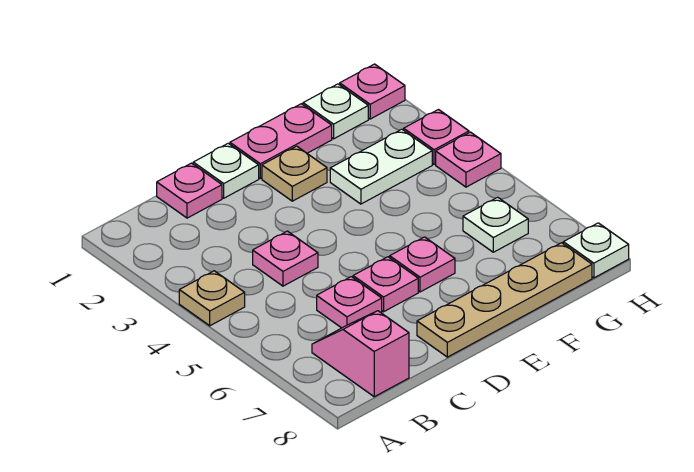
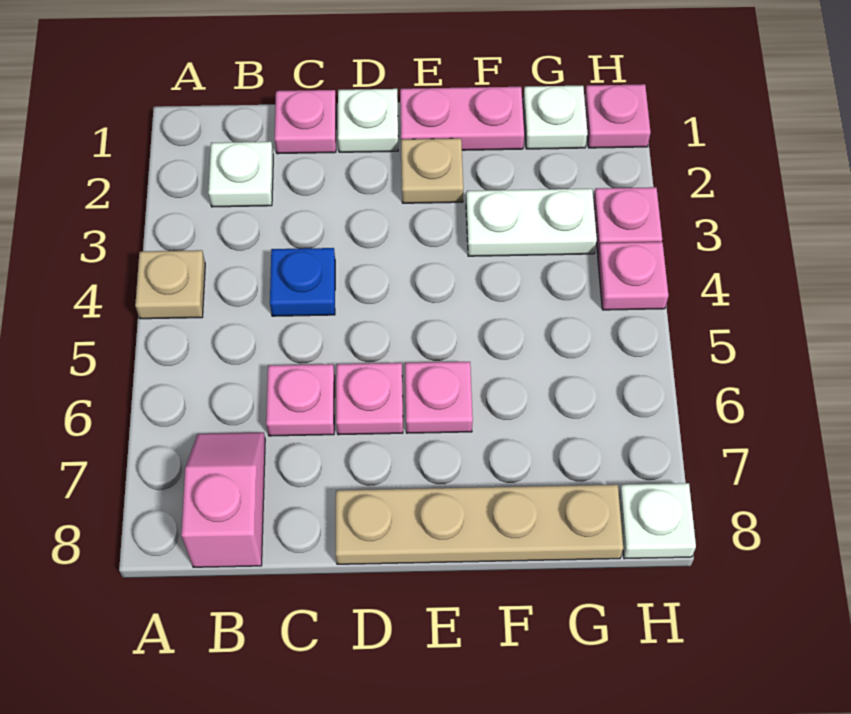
pink 1x1 plate [253,231,318,286] -> blue 1x1 plate [270,248,335,316]
white 1x1 plate [463,197,528,252] -> white 1x1 plate moved to [208,142,273,207]

